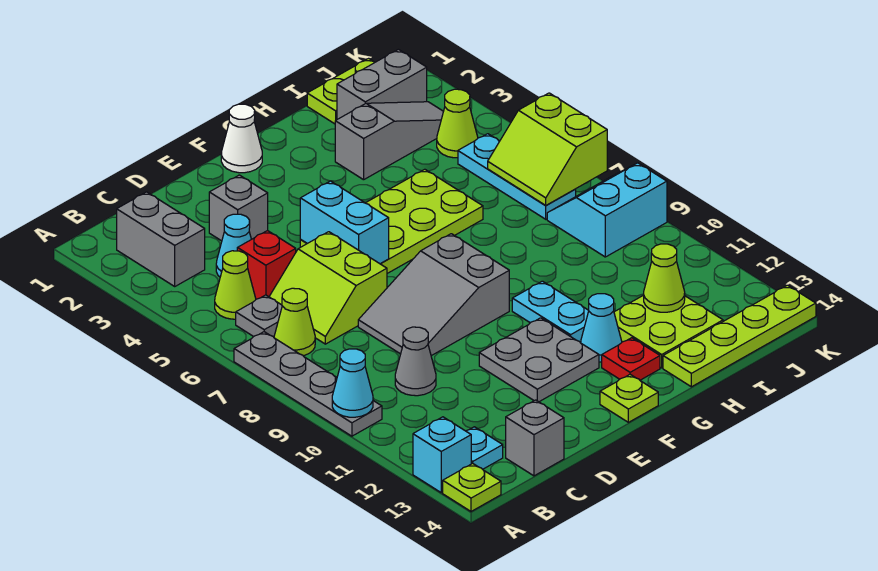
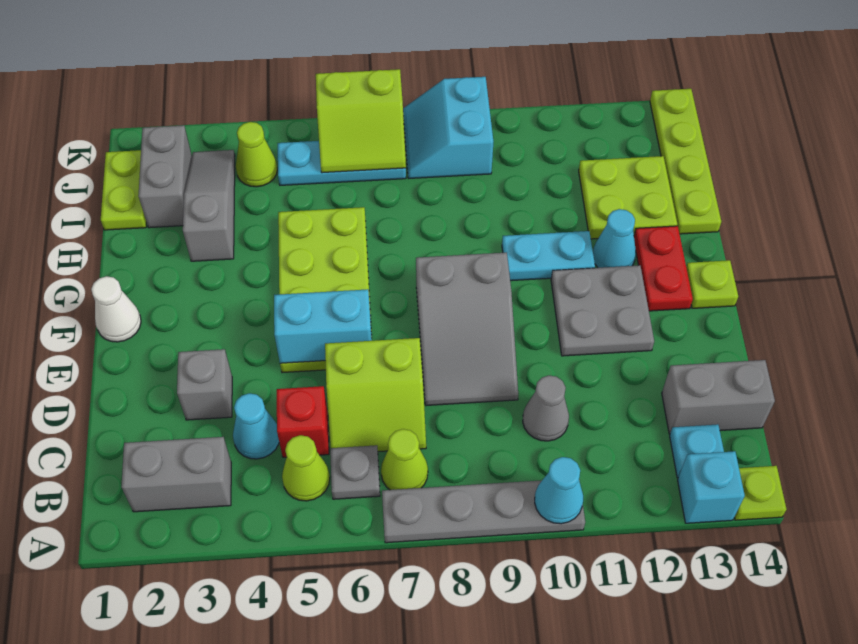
grey 1x1 brick [506,400,564,476] -> grey 1x2 brick [662,360,775,434]
red 1x1 plate [602,338,660,380] -> red 1x2 plate [634,226,693,311]
lime 1x1 cone [644,244,685,312] -> none

